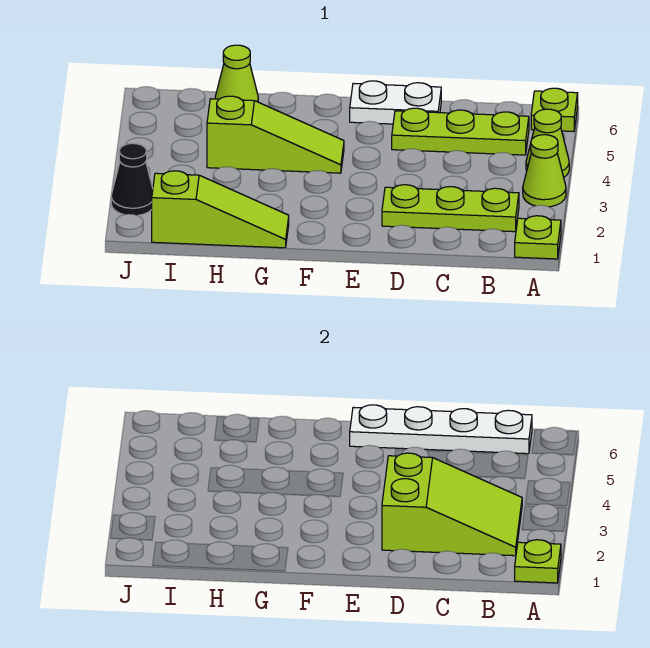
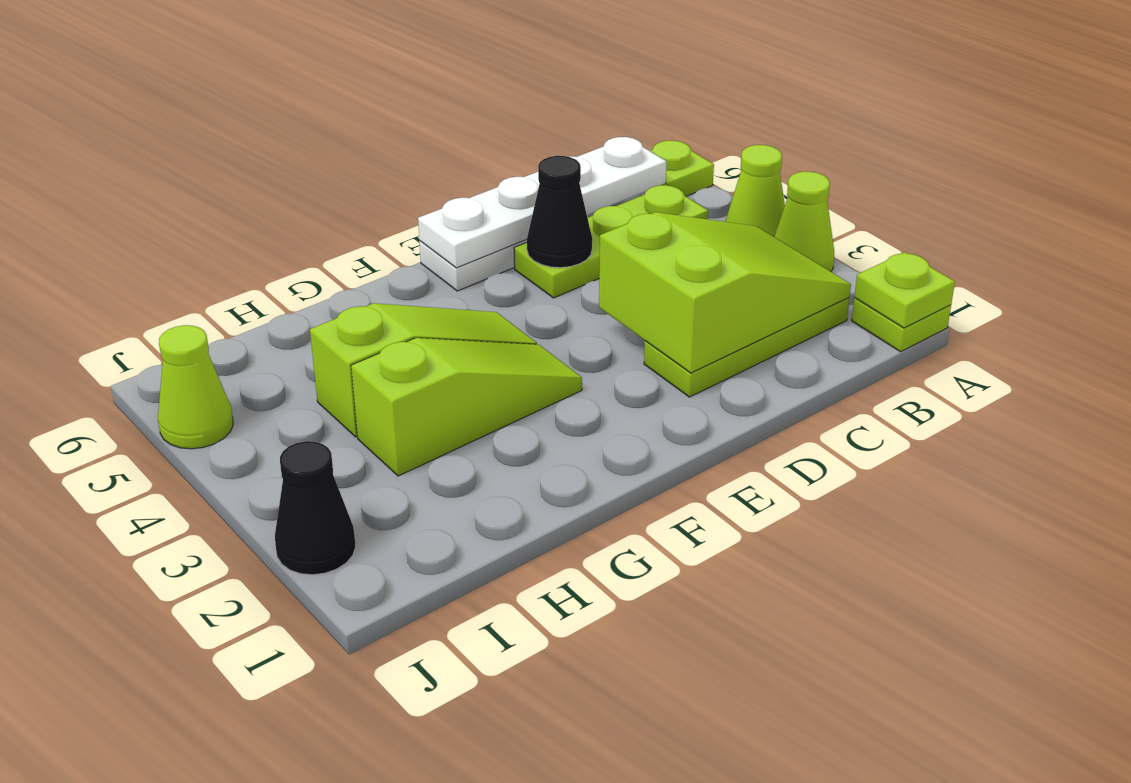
none -> black 1x1 cone [527,156,592,268]
lime 1x3 slope [152,171,289,248] -> lime 1x3 slope moved to [351,338,582,476]
lime 1x1 cone [215,45,258,102] -> lime 1x1 cone moved to [158,325,233,449]

